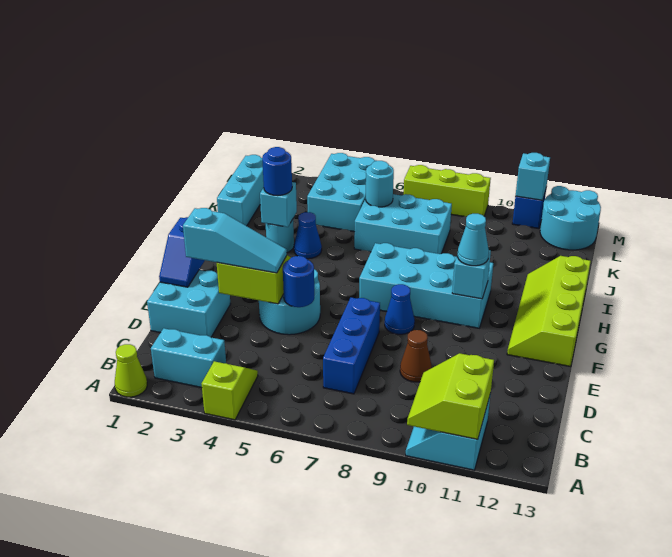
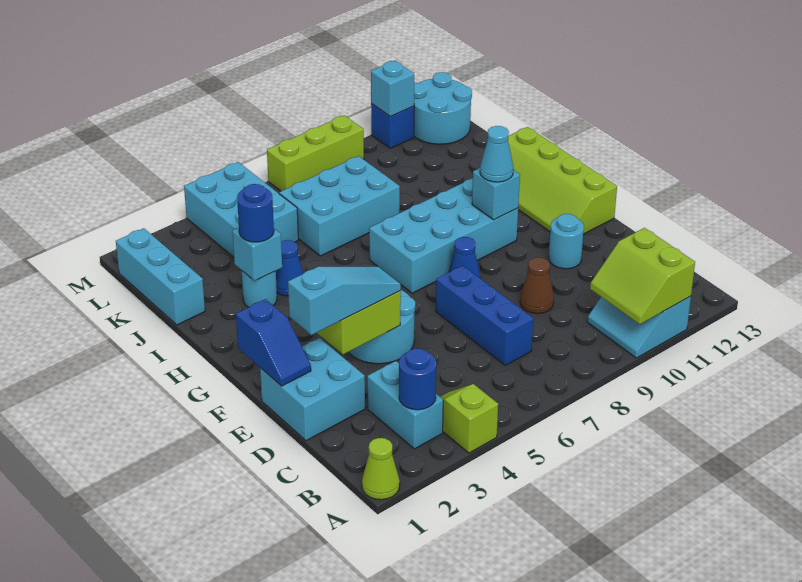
cyan 1x2 brick [151,328,226,388] -> cyan 1x2 brick turned to [367,361,443,449]
blue 1x1 round brick [283,256,314,307] -> blue 1x1 round brick moved to [399,348,436,410]
cyan 1x1 round brick [366,161,394,207] -> cyan 1x1 round brick moved to [549,214,584,269]

